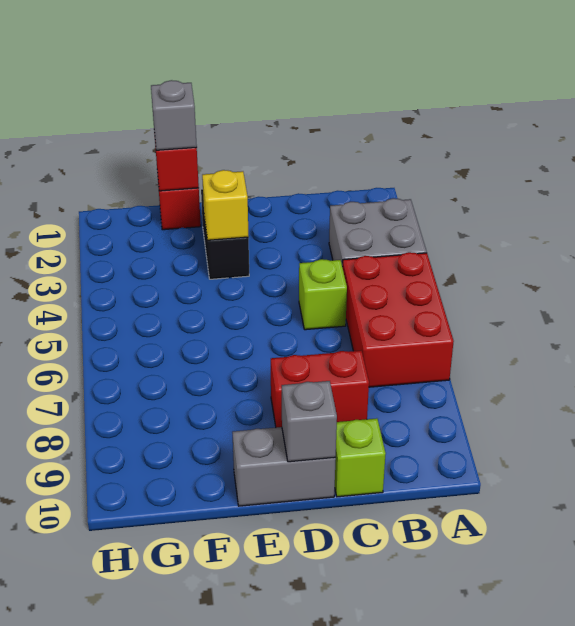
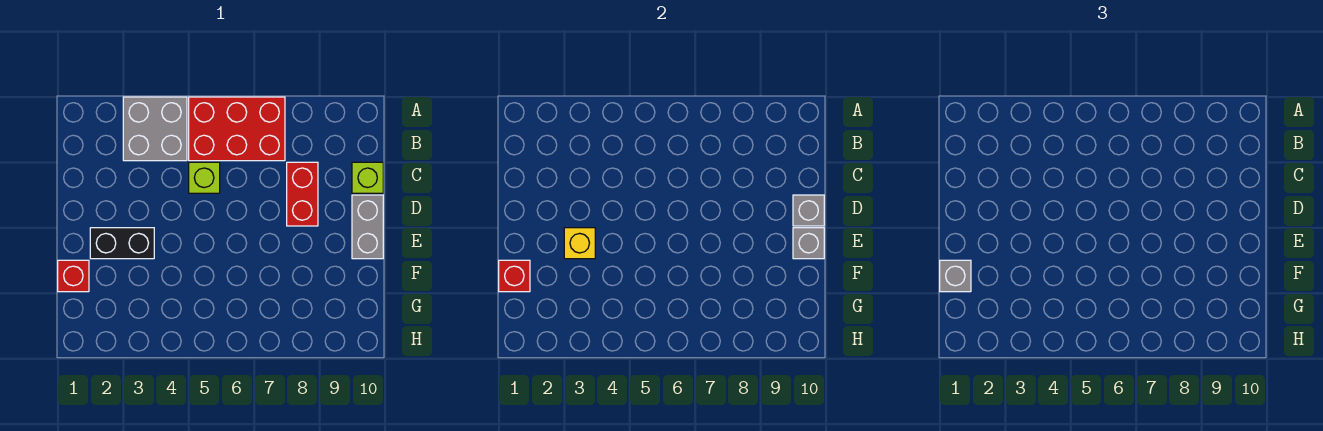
none -> grey 1x1 brick [793,228,824,259]

